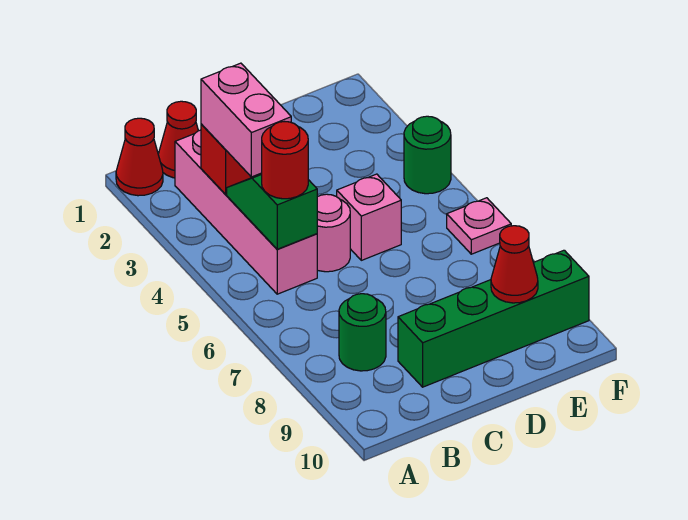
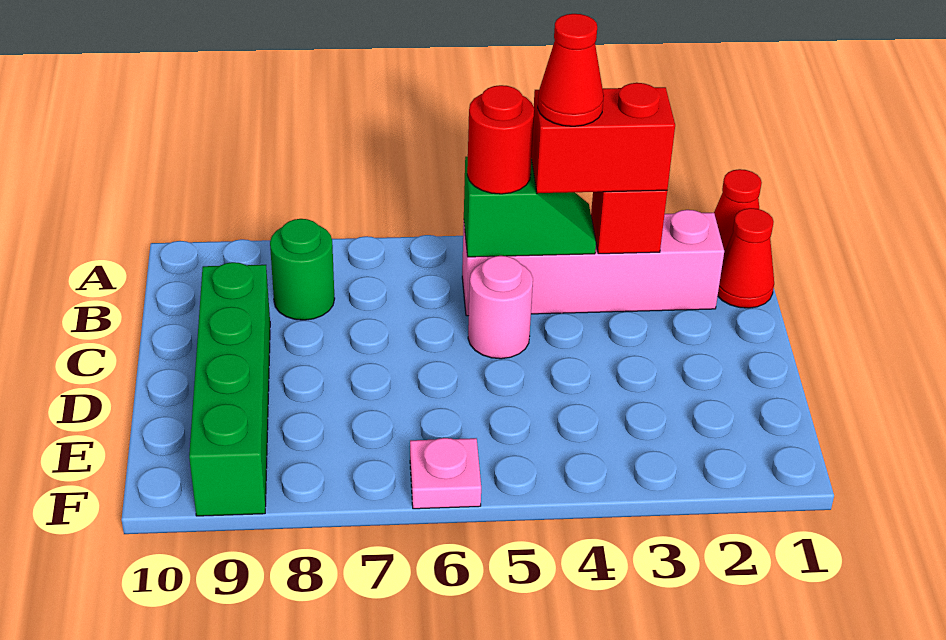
pink 1x2 brick [201,63,291,177] -> red 1x2 brick [532,83,675,193]
pink 1x1 brick [336,174,401,260] -> none
red 1x1 cone [491,226,538,303] -> red 1x1 cone moved to [538,14,604,126]
green 1x1 round brick [404,116,451,194] -> none

